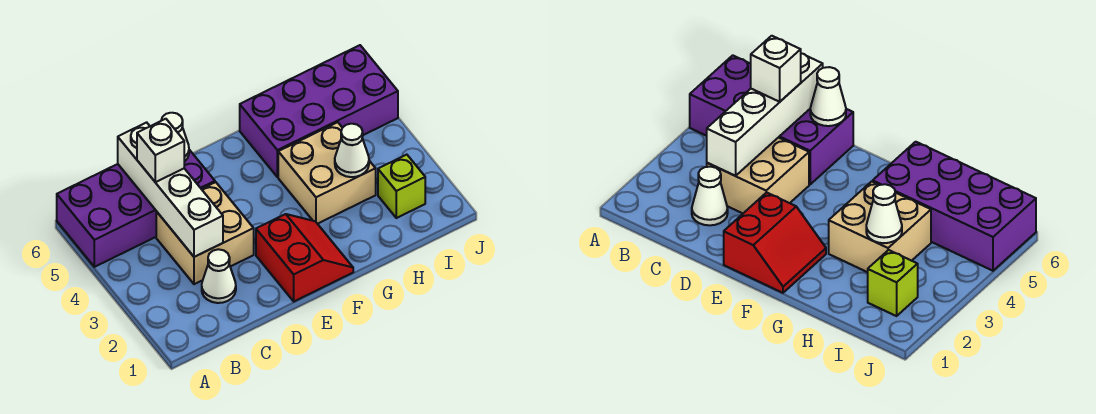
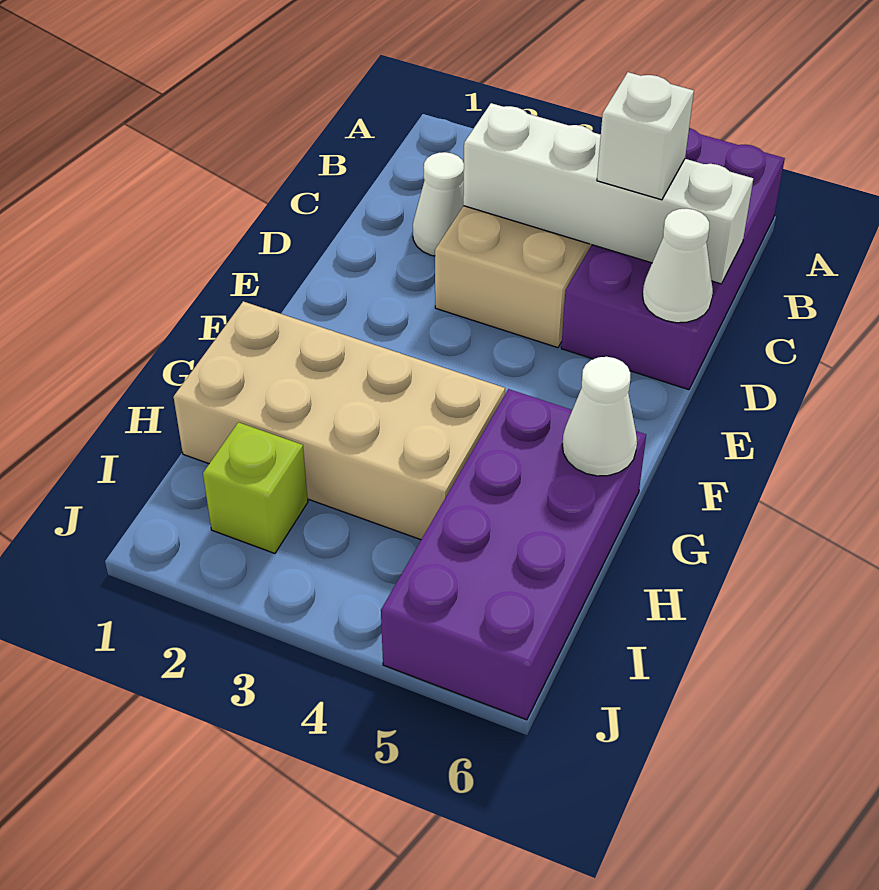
red 2x2 slope [256,214,353,301] -> none
tan 2x2 brick [278,122,376,224] -> tan 2x4 brick [174,301,505,540]
white 1x1 cone [335,124,369,177] -> white 1x1 cone moved to [562,357,637,476]

